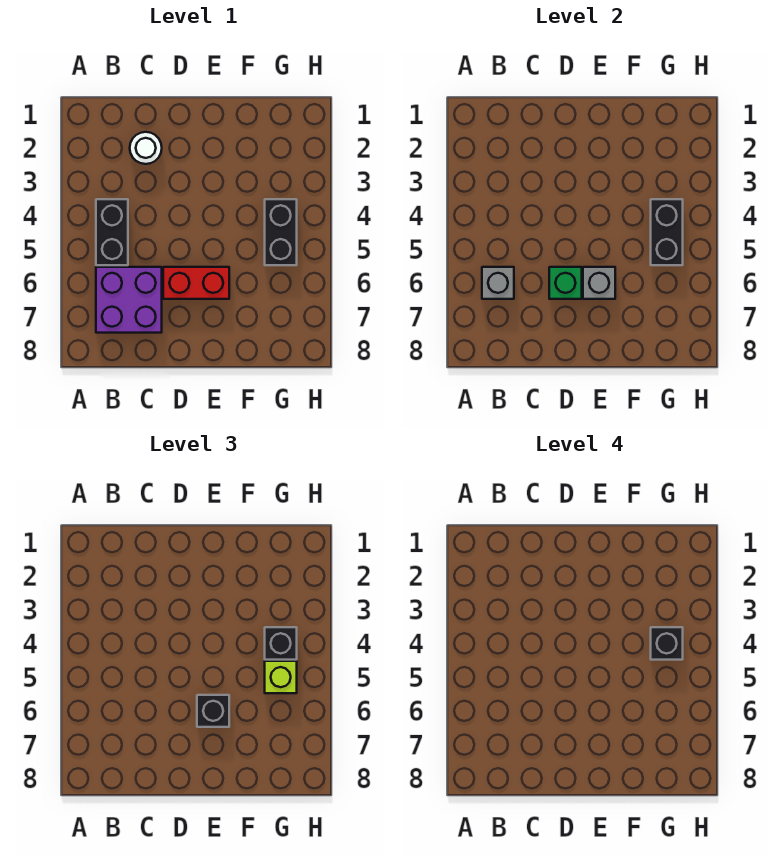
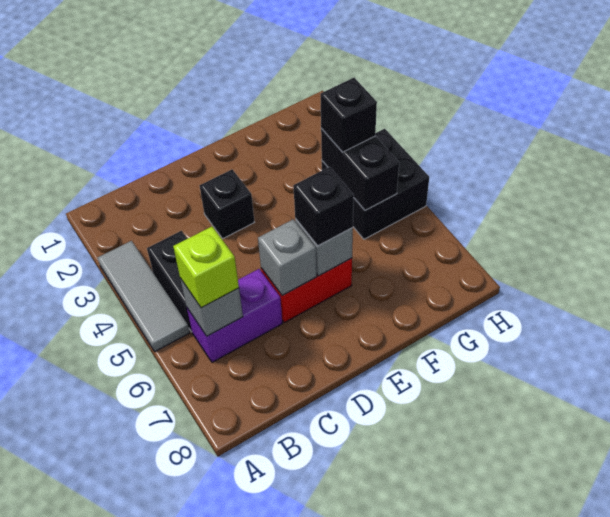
none -> grey 1x3 tile [98,241,190,352]
purple 2x2 brick [96,267,162,333] -> purple 1x2 brick [187,269,282,362]
white 1x1 round brick [130,132,162,164] -> none
green 1x1 brick [549,267,582,299] -> grey 1x1 brick [258,219,317,296]
black 1x2 brick [265,199,297,265] -> black 2x2 brick [322,129,429,239]
black 1x1 brick [651,627,683,660] -> black 1x1 brick moved to [200,169,254,239]
lime 1x1 brick [265,661,297,693] -> lime 1x1 brick moved to [173,227,239,308]

